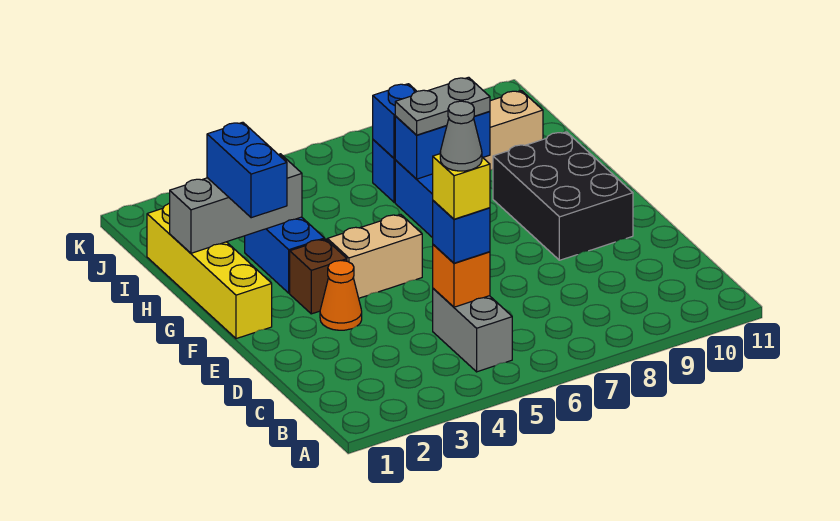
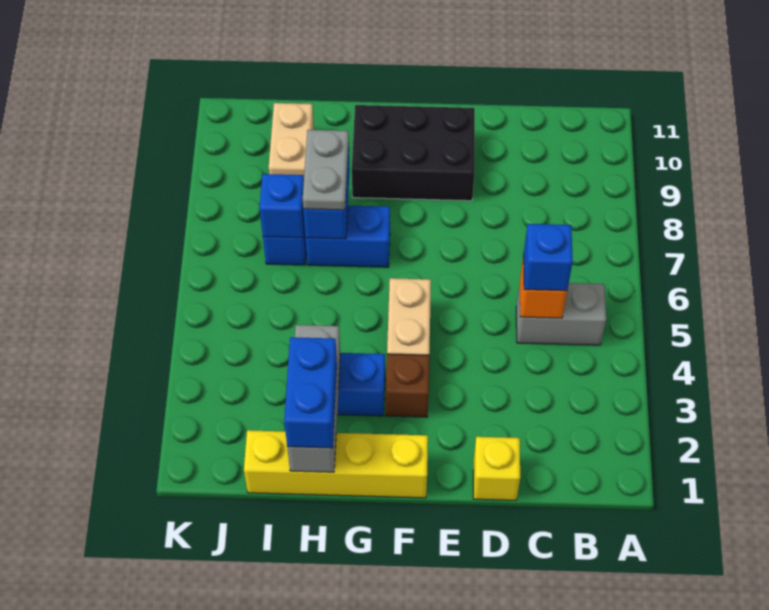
yellow 1x1 brick [433,154,490,219] -> yellow 1x1 brick moved to [473,437,520,500]
grey 1x1 cone [440,101,482,171] -> none
orange 1x1 cone [320,260,362,330] -> none
blue 1x2 brick [207,122,287,218] -> blue 1x2 brick turned to [284,337,337,448]

